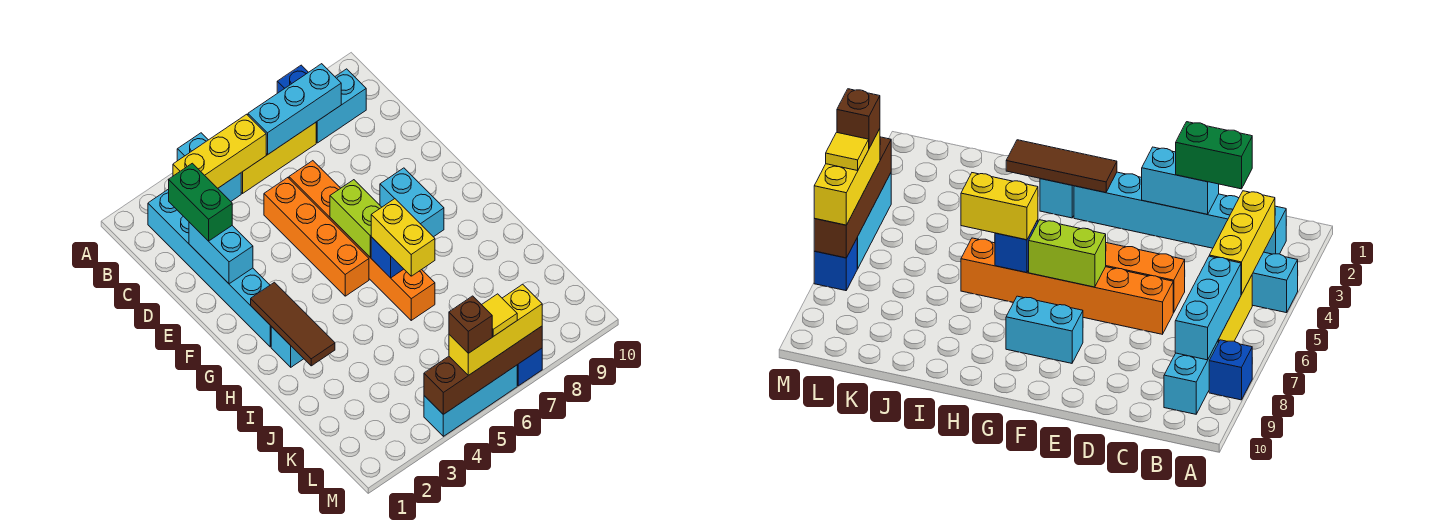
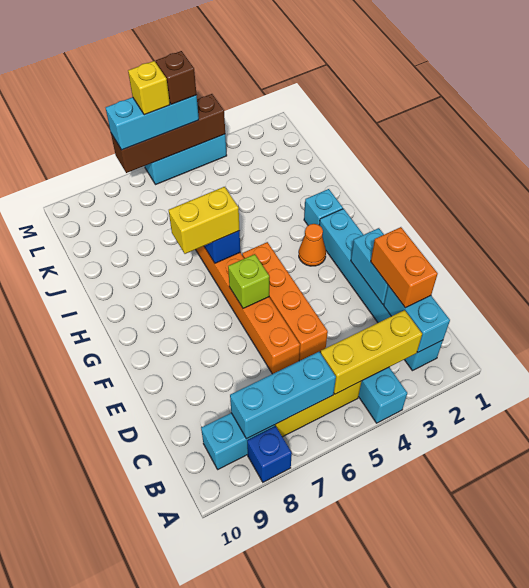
green 1x2 brick [169,163,232,241] -> orange 1x2 brick [371,227,438,308]
lime 1x2 brick [330,180,382,257] -> lime 1x1 brick [228,254,269,308]
cyan 1x2 brick [380,168,444,237] -> cyan 1x2 brick moved to [384,286,450,352]
brown 1x3 tile [251,282,335,366] -> none
none -> orange 1x1 cone [299,224,326,266]
yellow 1x2 brick [371,199,435,276] -> yellow 1x2 brick turned to [169,187,240,254]
yellow 1x3 brick [449,284,542,375] -> cyan 1x3 brick [106,95,199,150]
yellow 1x1 tile [482,294,517,336] -> yellow 1x1 brick [128,61,170,115]
blue 1x1 brick [517,348,542,386] -> none

